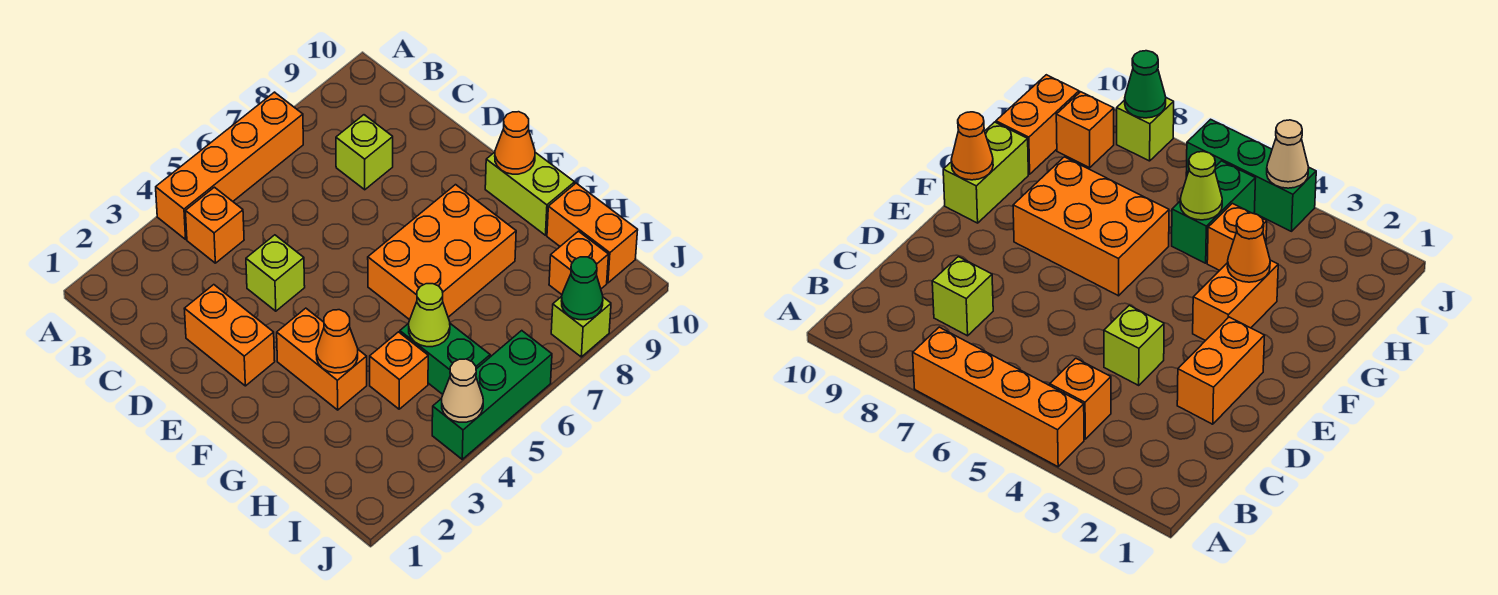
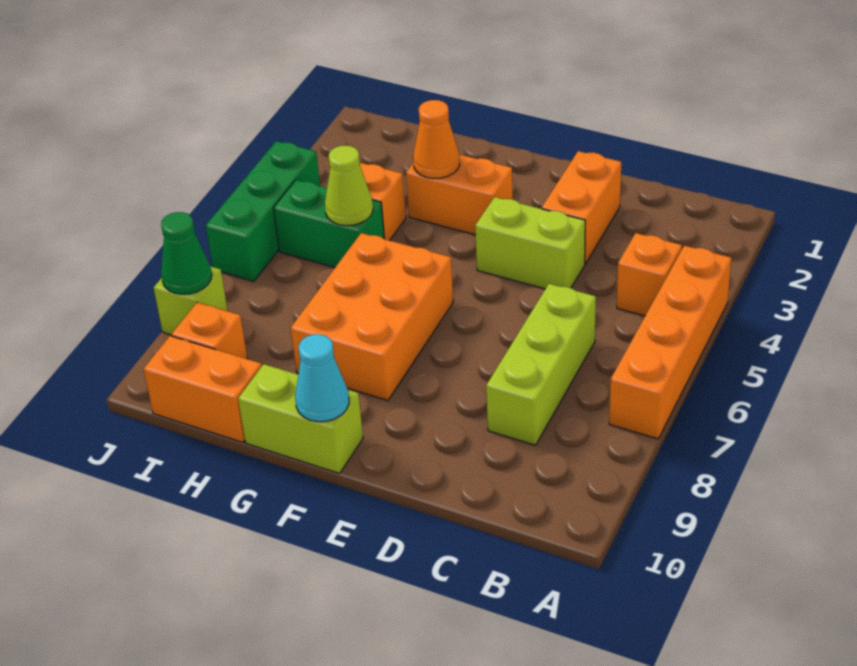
lime 1x1 brick [336,115,393,190] -> lime 1x3 brick [486,284,596,445]
orange 1x2 brick [184,285,275,386] -> orange 1x2 brick turned to [542,151,621,264]
lime 1x1 brick [246,235,305,311] -> lime 1x2 brick [475,197,585,289]
orange 1x1 cone [495,112,535,174] -> cyan 1x1 cone [295,334,349,422]
tan 1x1 cone [442,359,483,422] -> none

